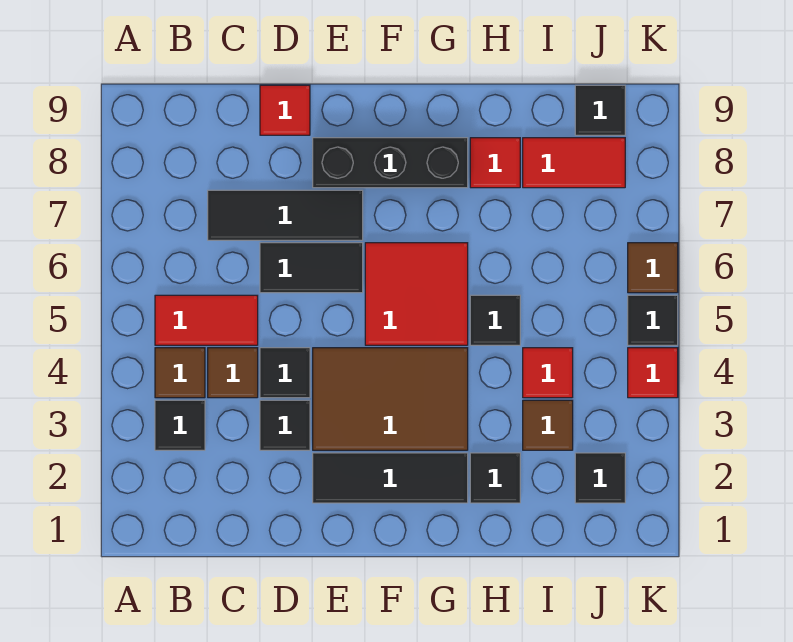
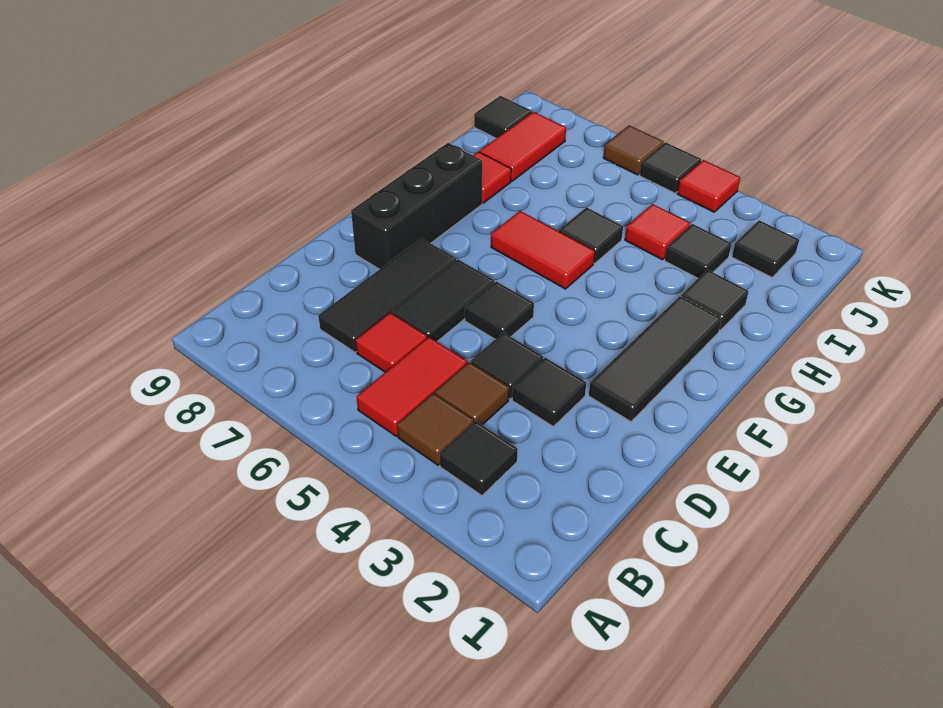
red 1x1 tile [260,85,310,135] -> red 1x1 tile moved to [356,313,427,372]
brown 2x3 tile [313,348,468,450] -> none
none -> black 1x1 tile [465,281,534,339]
red 2x2 tile [365,243,468,345] -> red 1x2 tile [491,211,595,289]
brown 1x1 tile [523,400,573,450] -> black 1x1 tile [665,224,732,278]

